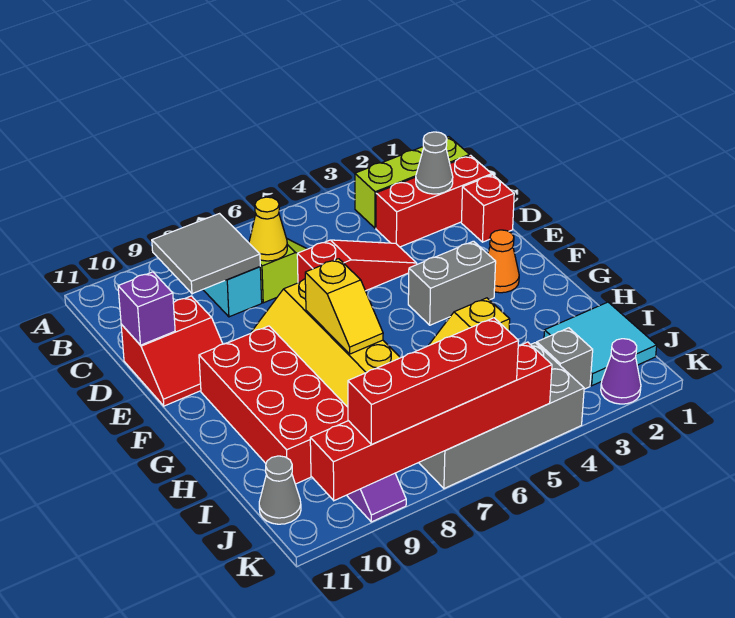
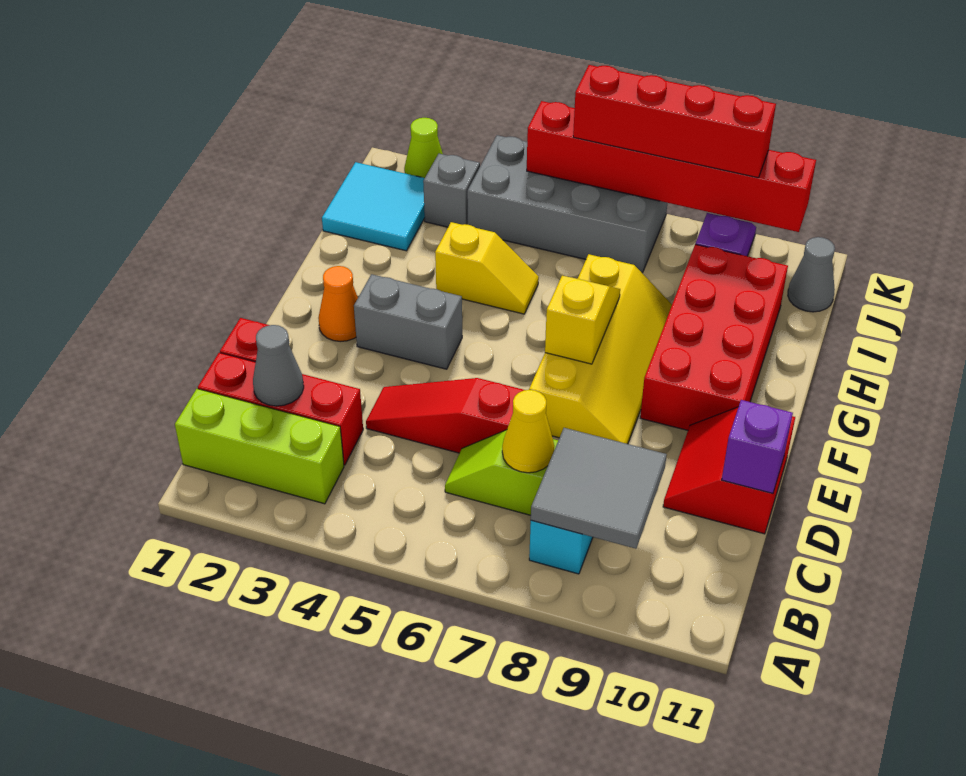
red 2x2 slope [121,296,223,406] -> red 2x2 slope turned to [663,407,795,534]
purple 1x1 cone [601,339,641,404] -> lime 1x1 cone [404,118,443,178]

